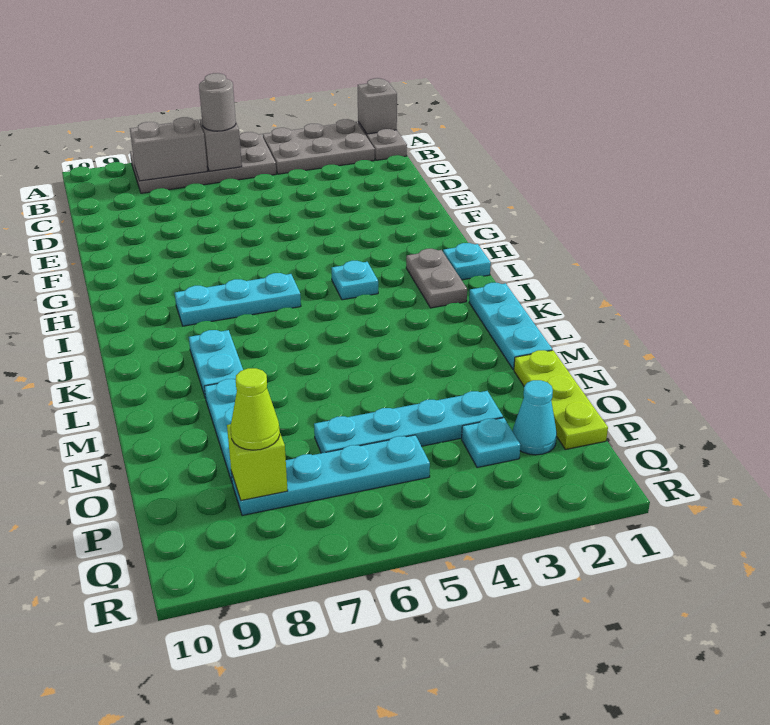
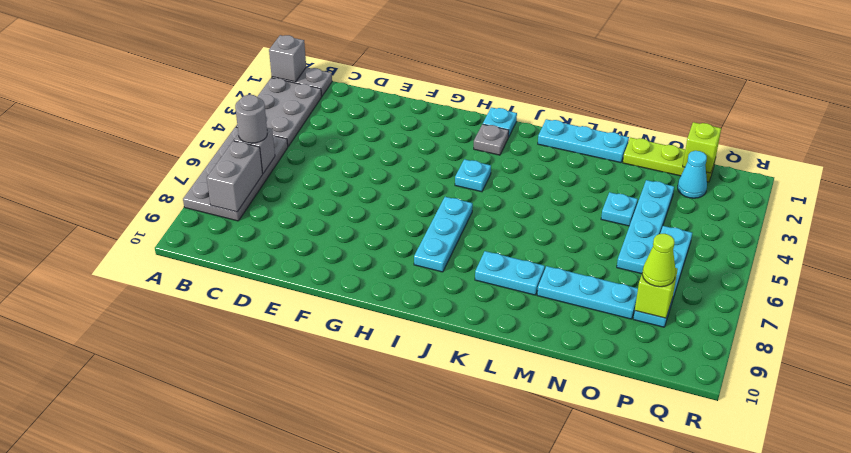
grey 1x2 plate [406,249,467,308] -> grey 1x1 plate [474,124,509,155]
none -> lime 1x1 brick [683,122,721,173]
cyan 1x1 plate [462,418,521,468] -> cyan 1x1 plate moved to [601,192,638,226]

